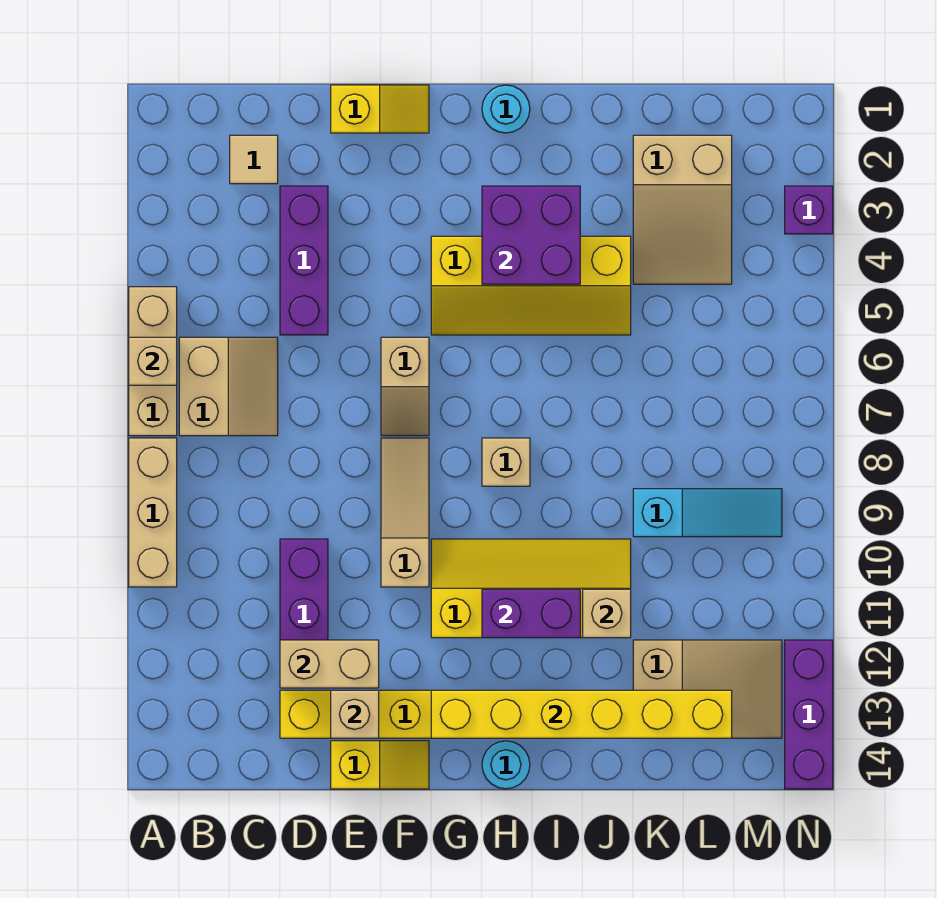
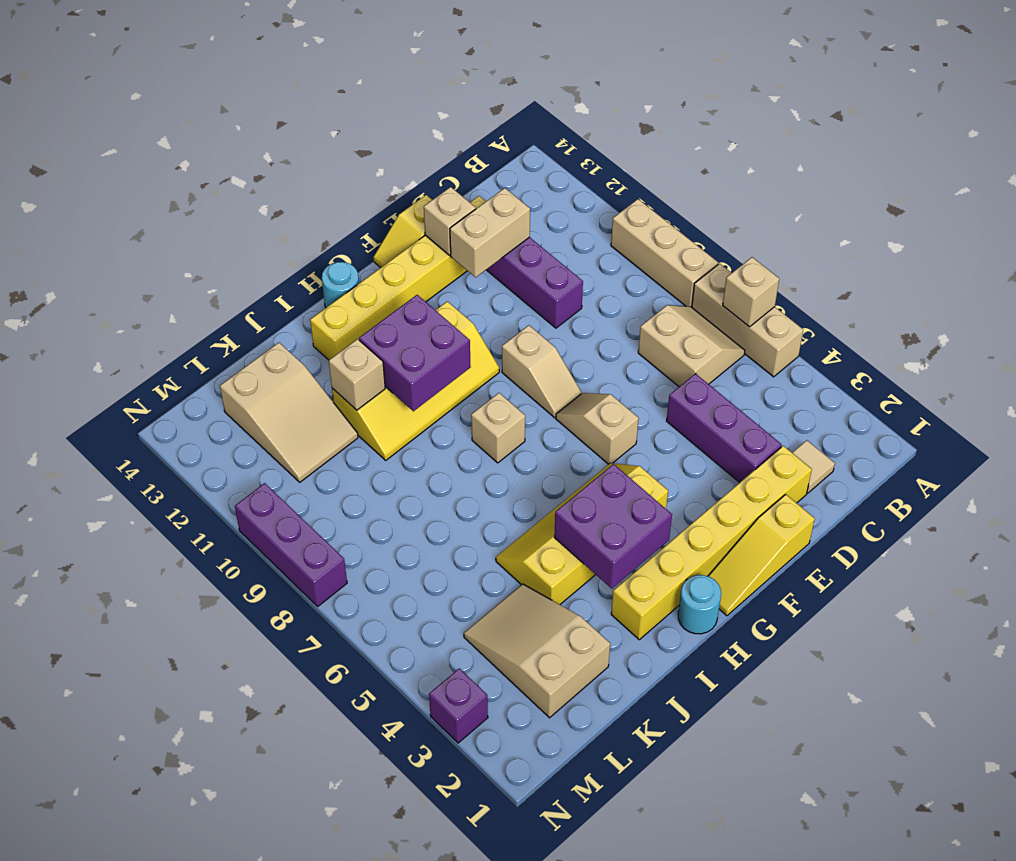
tan 2x2 slope [179,337,278,436] -> tan 2x2 slope turned to [638,305,745,387]
yellow 1x2 slope [331,85,429,133] -> yellow 1x3 slope [708,494,815,616]
tan 1x3 slope [381,438,429,587] -> tan 1x2 slope [502,325,581,418]
yellow 1x6 brick [431,690,732,738] -> yellow 1x6 brick moved to [611,446,812,640]
purple 1x2 brick [482,589,580,638] -> purple 2x2 brick [359,295,471,411]
cyan 1x3 slope [633,489,782,537] -> none
tan 2x3 slope [633,640,782,738] -> tan 2x3 slope turned to [220,343,358,482]
purple 1x3 brick [785,640,833,789] -> purple 1x3 brick moved to [235,483,347,606]

